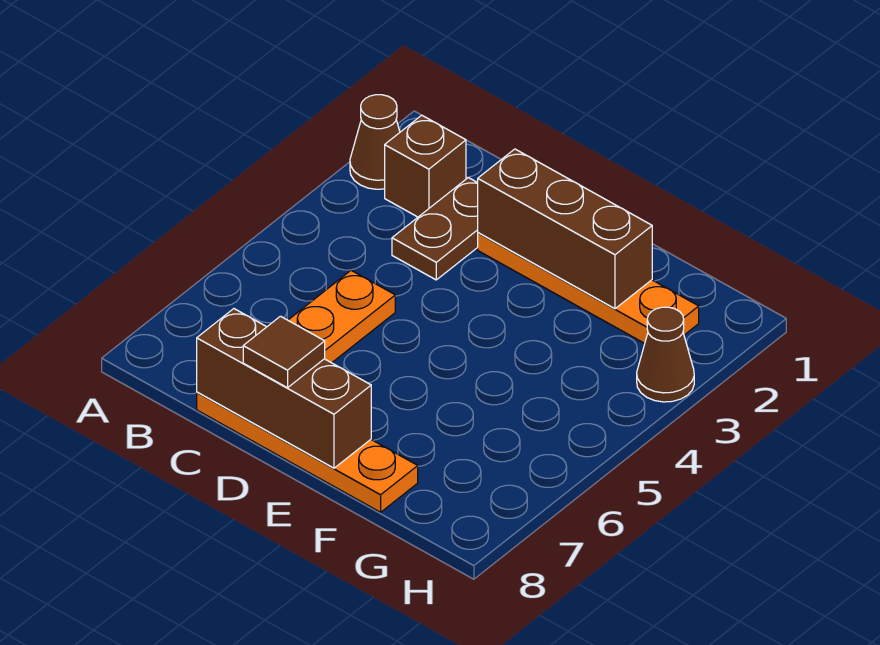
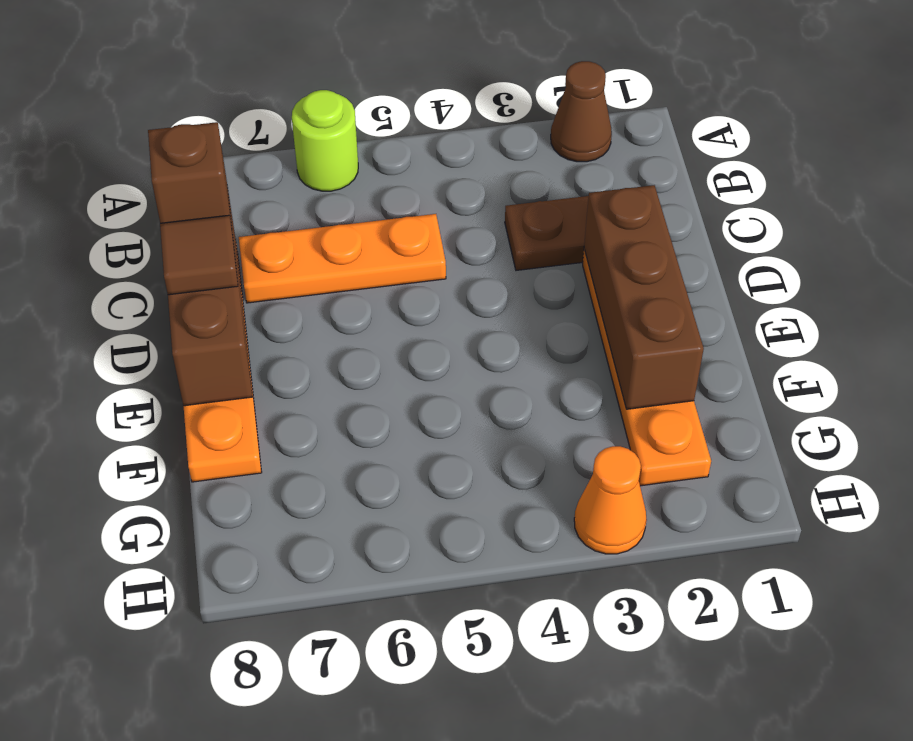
none -> lime 1x1 round brick [292,90,358,191]
brown 1x1 brick [385,115,466,217] -> brown 1x1 brick moved to [148,122,232,228]
brown 1x1 cone [637,307,694,402] -> orange 1x1 cone [574,446,647,554]

